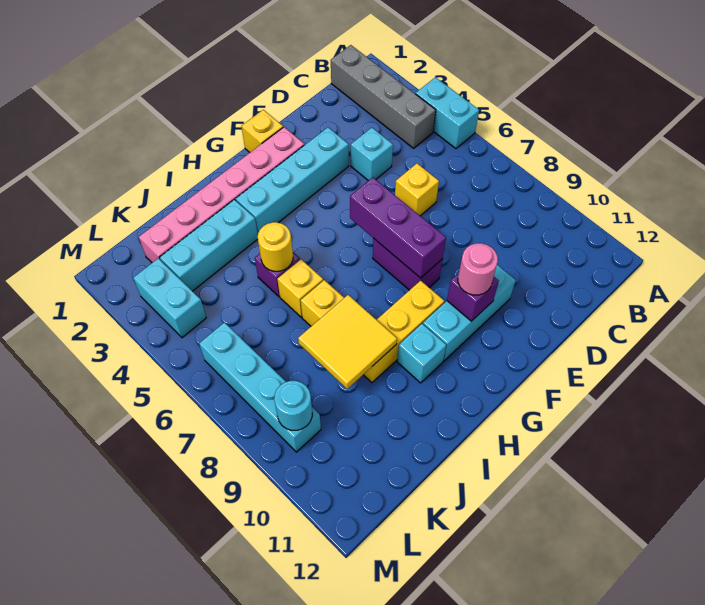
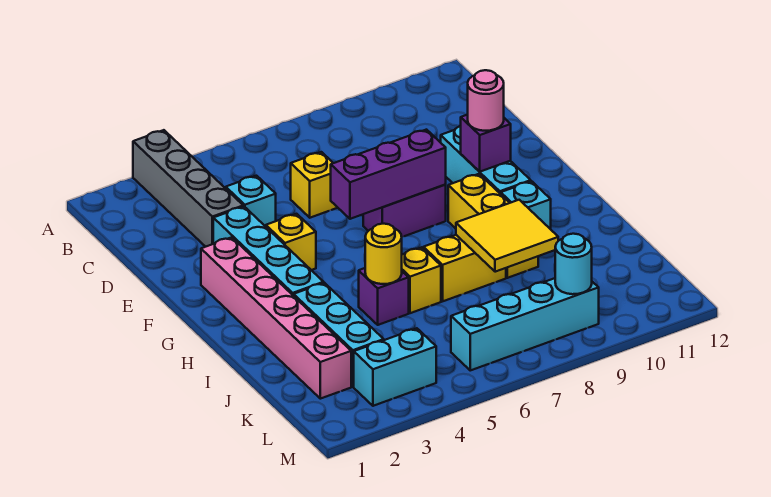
cyan 1x2 brick [416,77,479,149] -> none
grey 1x4 brick [331,45,436,148] -> grey 1x4 brick turned to [133,130,243,247]
yellow 1x1 brick [241,110,283,152] -> yellow 1x1 brick moved to [266,214,316,270]

